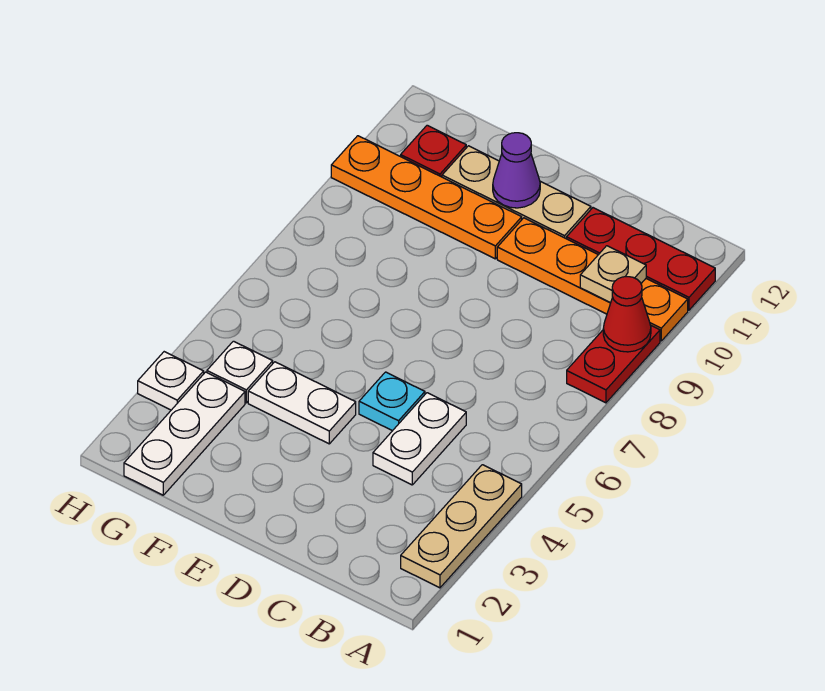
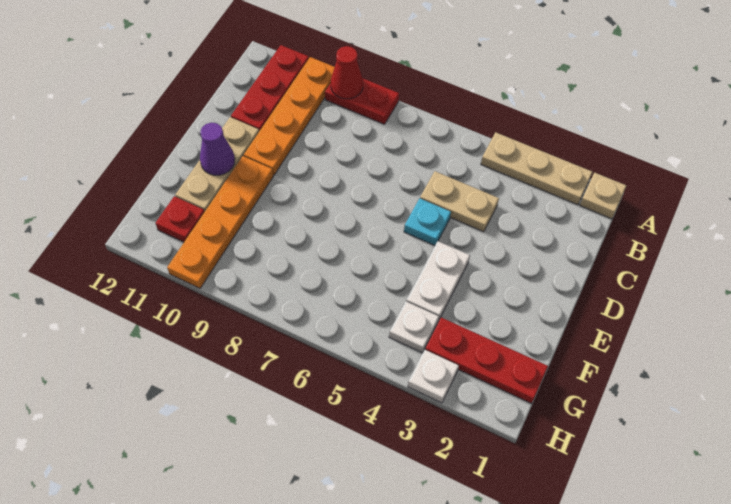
tan 1x1 plate [580,246,646,303] -> tan 1x1 plate moved to [580,173,626,219]
white 1x2 plate [373,393,466,485] -> tan 1x2 plate [420,171,499,232]
white 1x3 plate [124,372,245,495] -> red 1x3 plate [425,317,548,403]

